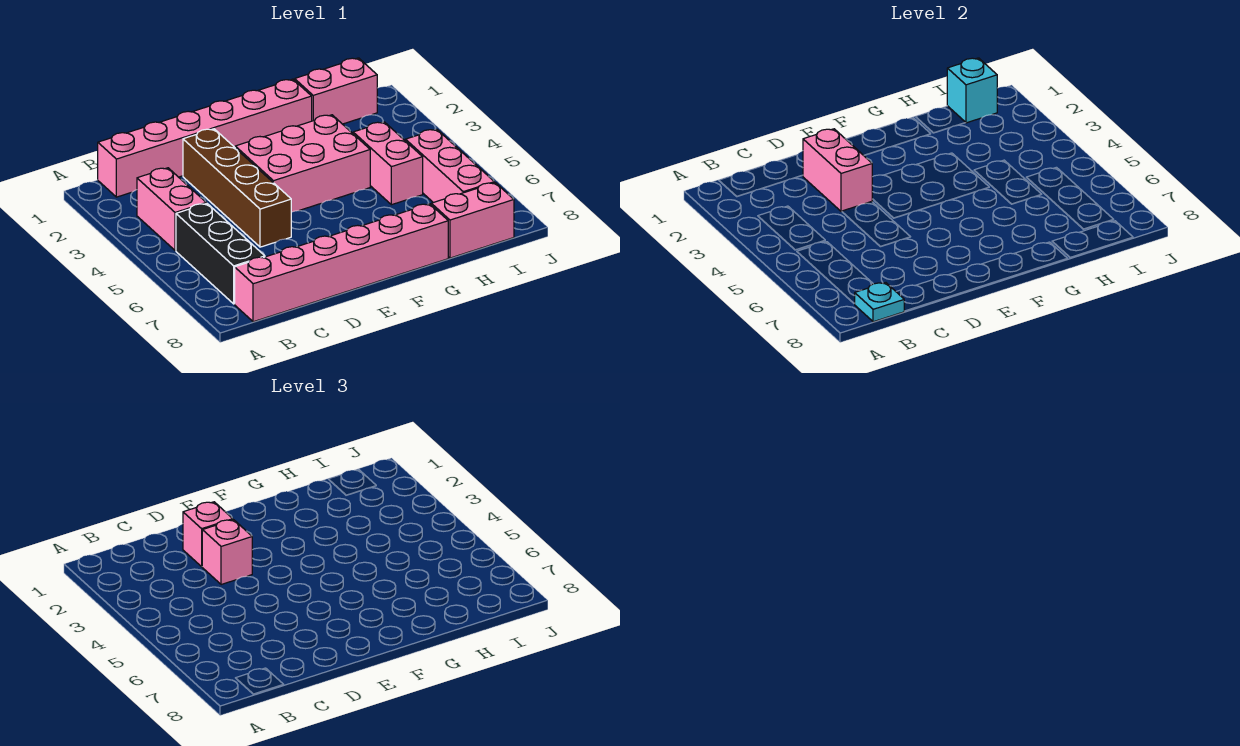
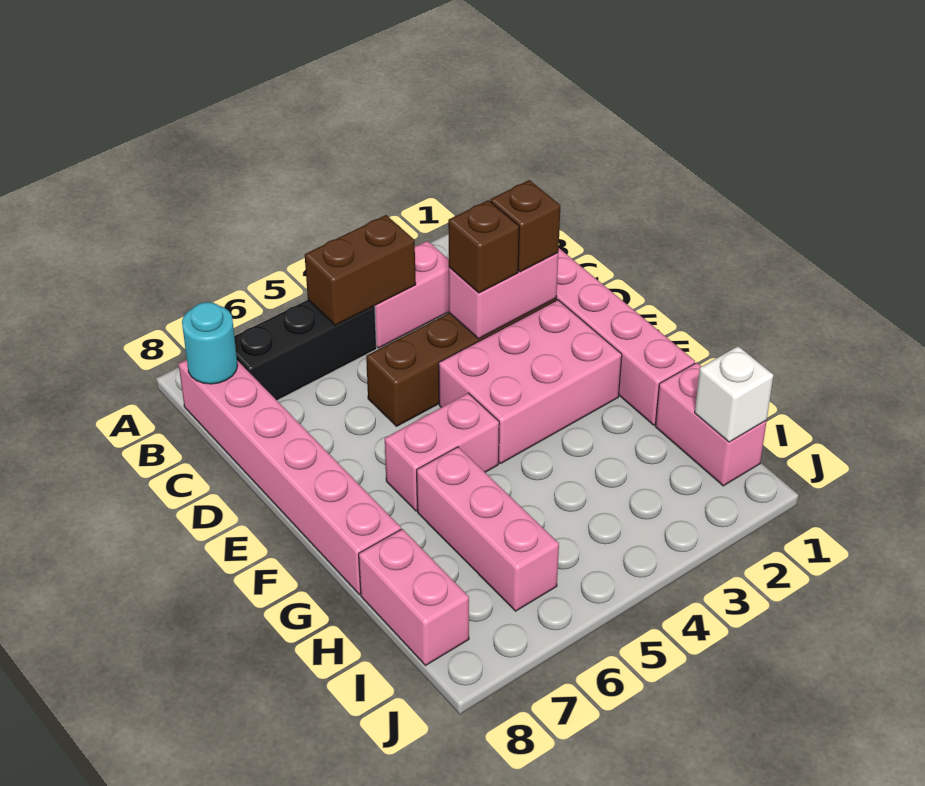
none -> brown 1x2 brick [305,215,416,325]
cyan 1x1 plate [855,283,904,322] -> cyan 1x1 round brick [182,302,238,384]
pink 1x1 brick [183,502,233,567] -> brown 1x1 brick [490,180,560,272]
pink 1x1 brick [202,520,252,585] -> brown 1x1 brick [448,200,519,293]
pink 2x3 brick [235,115,370,212] -> pink 2x3 brick turned to [439,300,622,464]
pink 1x2 brick [353,122,423,205] -> pink 1x2 brick moved to [385,393,499,511]
cyan 1x1 brick [947,58,997,123] -> white 1x1 brick [695,346,773,442]
pink 1x3 brick [406,129,494,203] -> pink 1x3 brick turned to [417,447,559,611]

